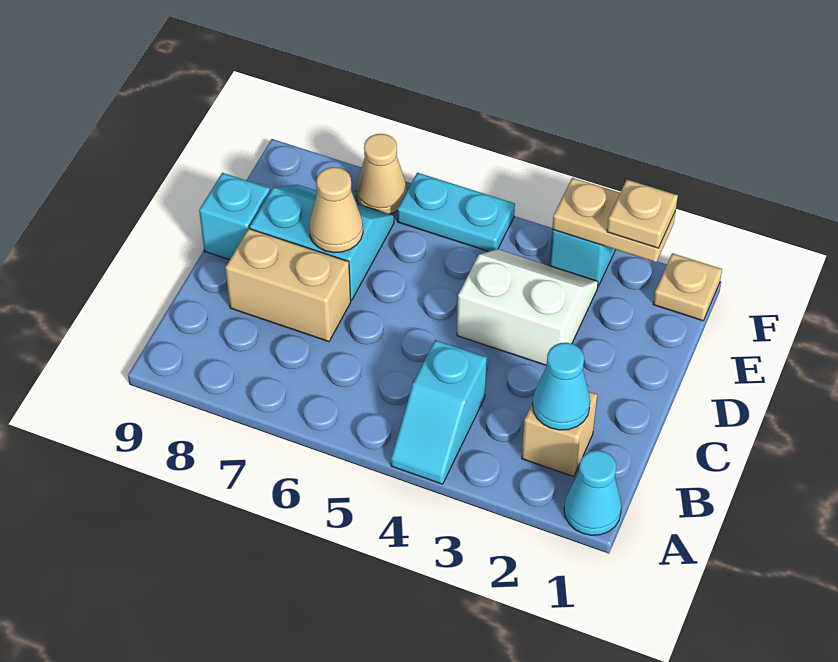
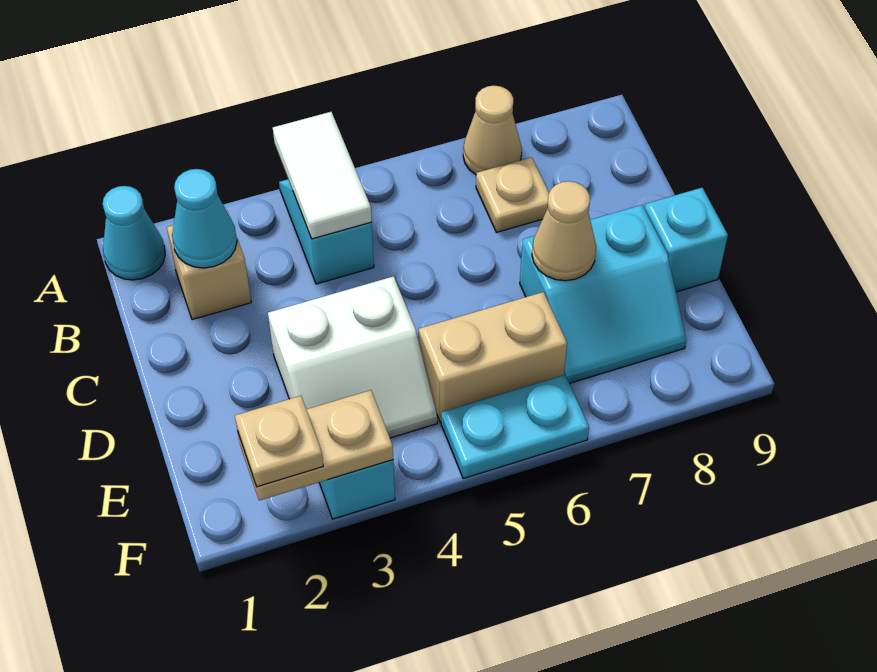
none -> white 1x2 tile [273,112,372,239]
tan 1x2 brick [225,229,351,342] -> tan 1x2 brick moved to [418,292,567,423]
tan 1x1 plate [653,253,722,321] -> tan 1x1 plate moved to [476,157,549,232]
tan 1x1 cone [356,134,407,214] -> tan 1x1 cone moved to [463,86,522,174]

